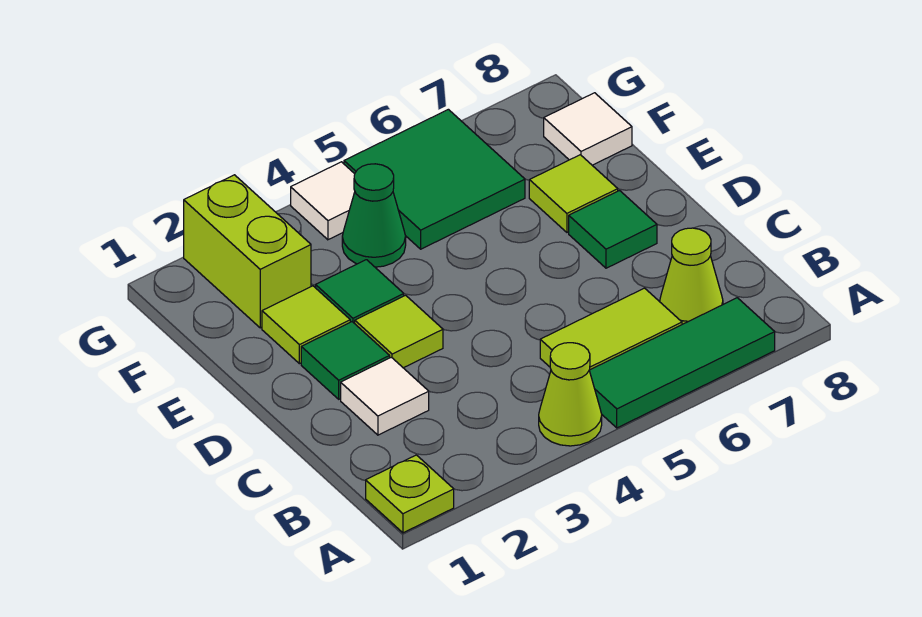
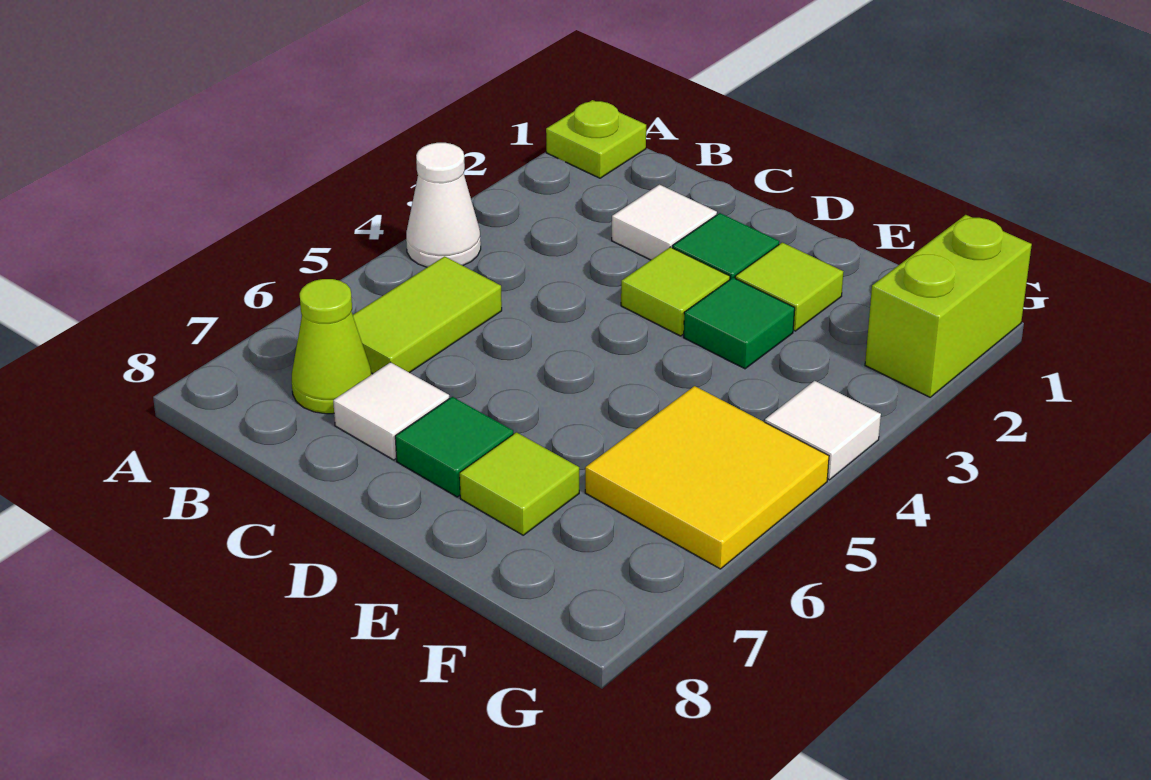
lime 1x1 cone [539,343,602,446] -> white 1x1 cone [406,143,481,267]
green 1x3 tile [589,298,775,428] -> none
lime 1x2 brick [184,175,311,328] -> lime 1x2 brick turned to [865,215,1032,397]
green 1x1 cone [342,164,406,267] -> none
green 2x2 tile [344,109,525,249] -> yellow 2x2 tile [585,386,829,569]
white 1x1 tile [544,93,632,165] -> white 1x1 tile moved to [333,362,449,460]

